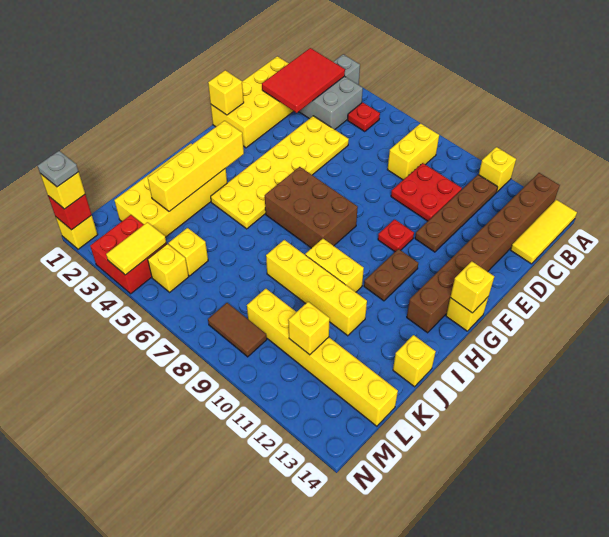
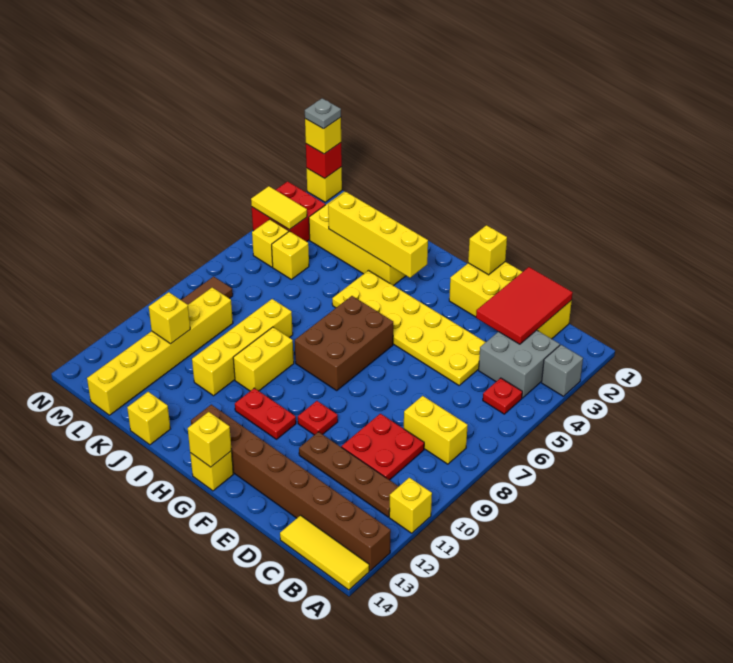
red 2x3 tile [262,48,345,113] -> red 2x3 tile turned to [476,267,573,344]
brown 1x2 plate [364,249,418,301] -> red 1x2 plate [235,388,296,439]

